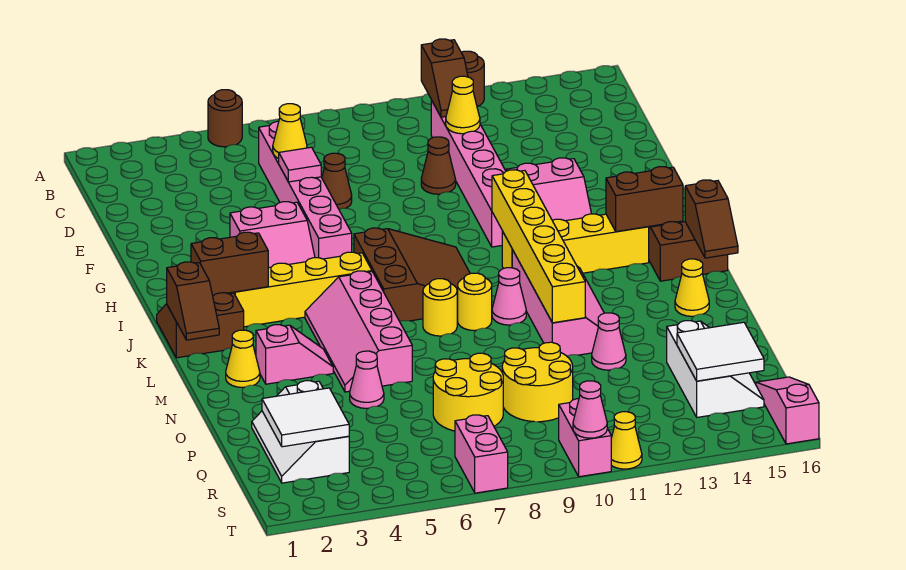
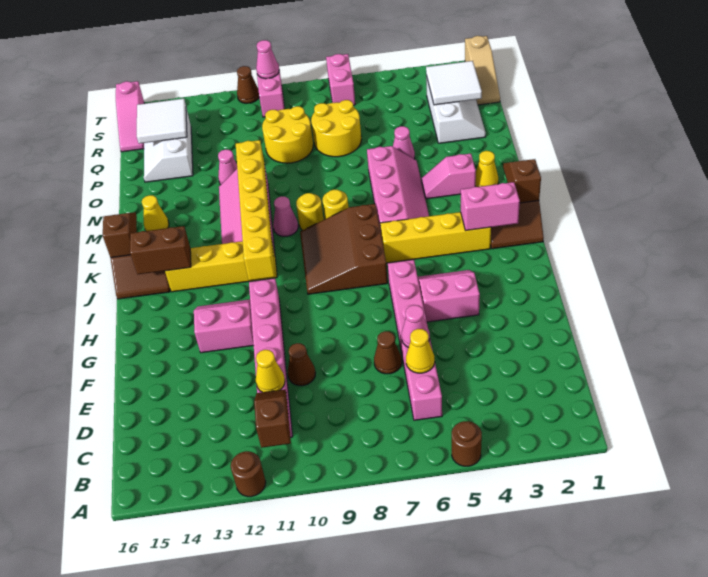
pink 1x1 tile [279,147,321,182] -> pink 1x1 cone [402,305,430,348]
brown 1x2 brick [191,232,268,295] -> pink 1x2 brick [461,182,520,231]
none -> tan 1x3 slope [465,36,500,105]
yellow 1x1 cone [611,412,642,469] -> brown 1x1 cone [237,66,259,103]

